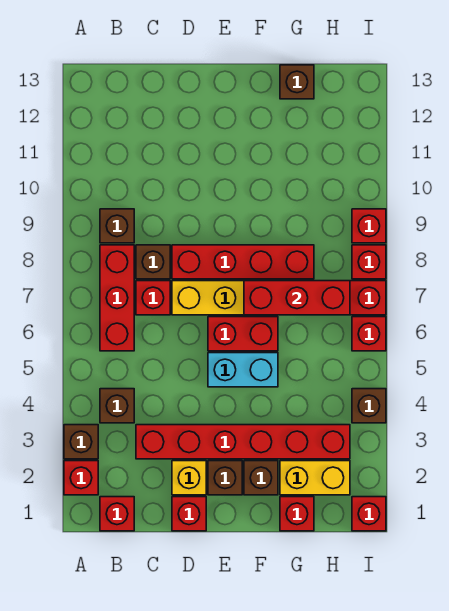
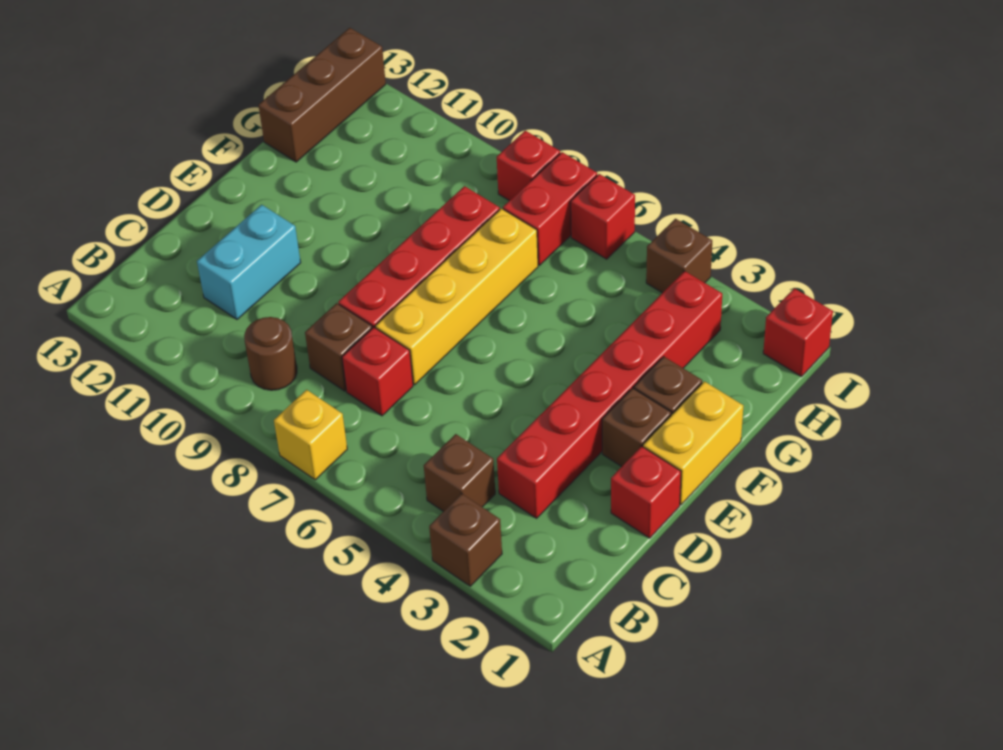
red 1x1 brick [64,461,98,495] -> none
red 1x1 brick [100,497,134,531] -> none
red 1x3 brick [100,245,134,351] -> none
brown 1x1 brick [100,209,134,243] -> brown 1x1 round brick [244,317,297,390]
yellow 1x1 brick [172,461,206,495] -> yellow 1x1 brick moved to [274,390,347,480]
cyan 1x2 brick [208,353,278,387] -> cyan 1x2 brick moved to [197,205,301,319]
red 1x2 brick [208,317,278,351] -> none
red 1x3 brick [244,281,350,315] -> none
red 1x1 brick [280,497,314,531] -> none
yellow 1x2 brick [280,461,350,495] -> yellow 1x2 brick moved to [643,381,743,505]
brown 1x1 brick [280,65,314,99] -> brown 1x3 brick [259,28,386,162]
red 1x1 brick [352,209,386,243] -> none

